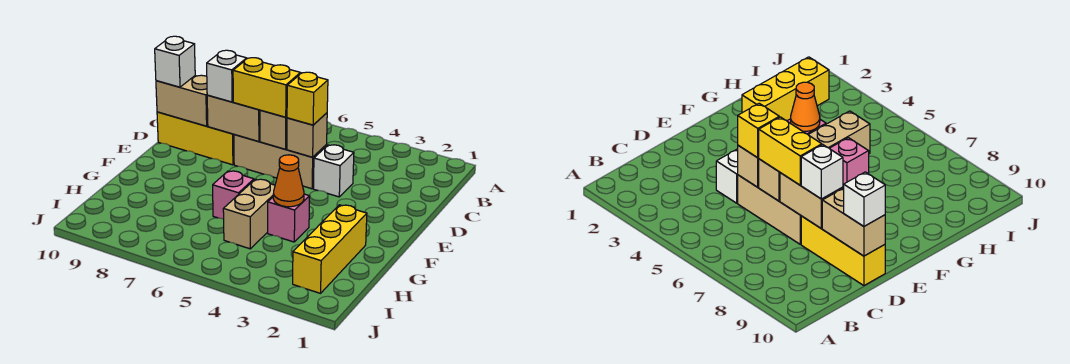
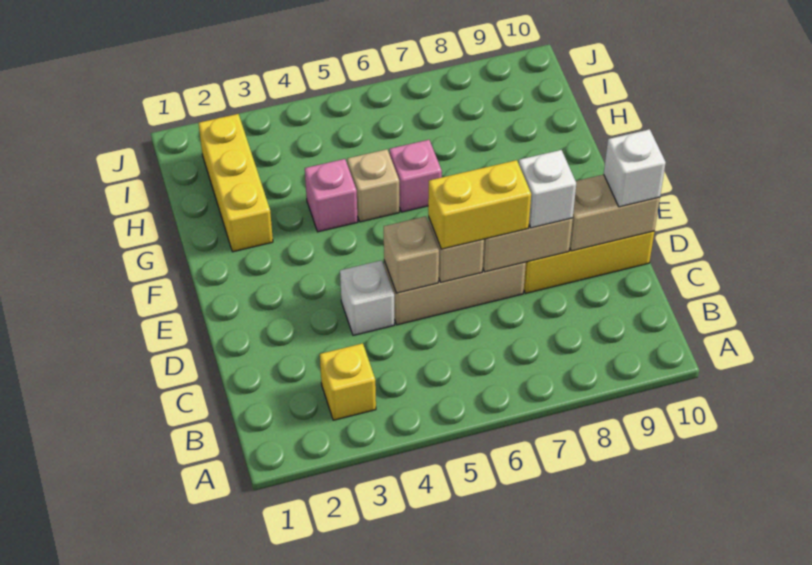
yellow 1x1 brick [287,72,328,125] -> yellow 1x1 brick moved to [320,343,376,420]
orange 1x1 cone [273,155,304,207] -> none
tan 1x2 brick [223,179,275,249] -> tan 1x1 brick [347,149,399,222]

